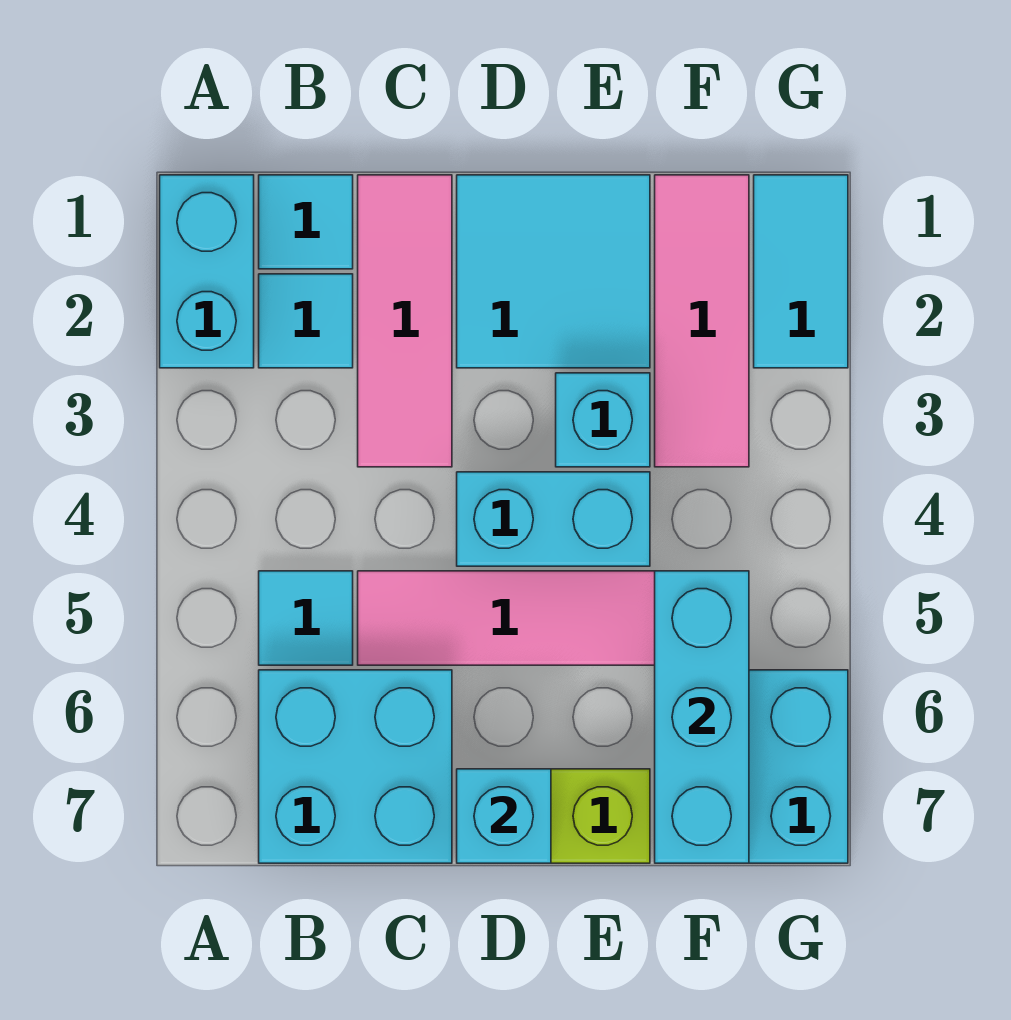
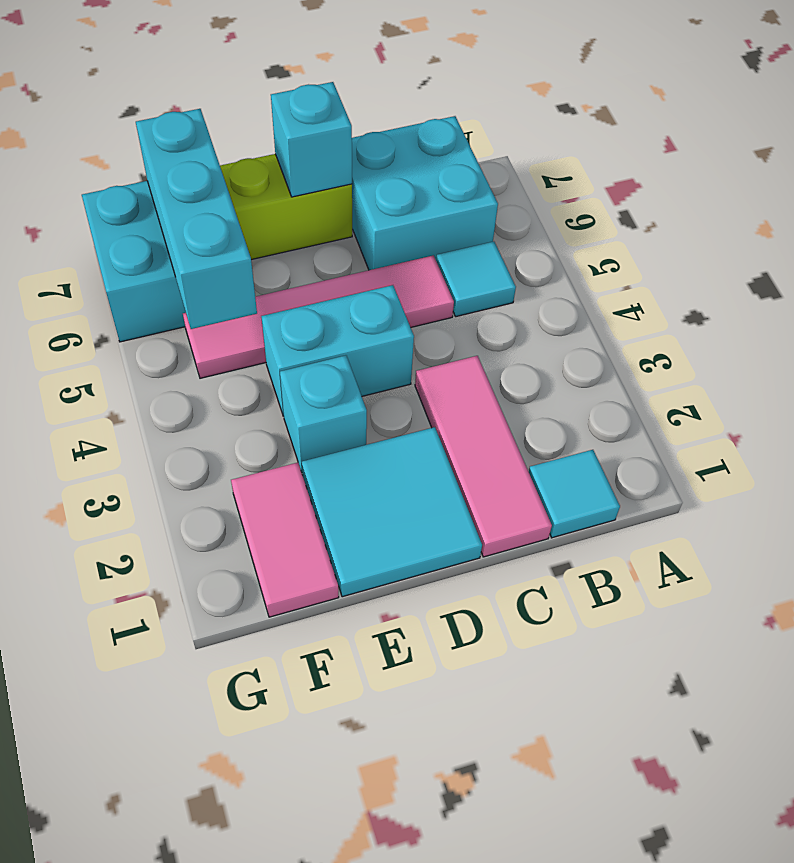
cyan 1x2 brick [160,175,254,368] -> none
cyan 1x1 tile [259,274,353,368] -> none
pink 1x3 tile [655,175,749,467] -> pink 1x2 tile [231,463,339,617]
cyan 1x2 tile [754,175,848,368] -> none

